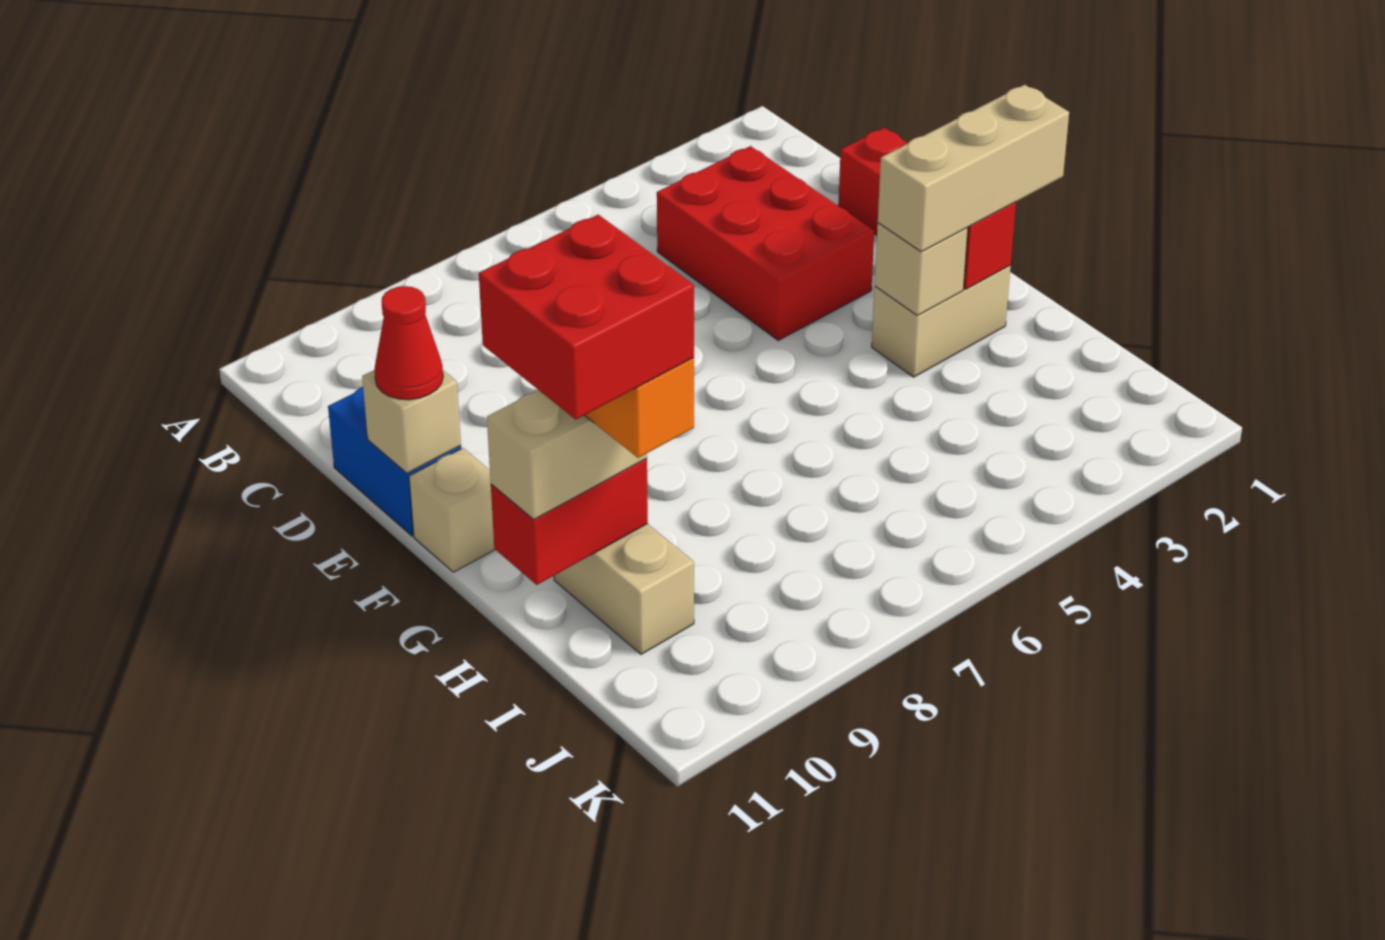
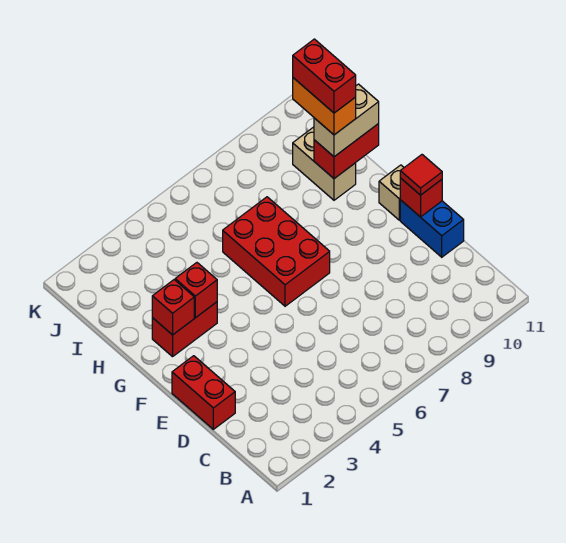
red 2x3 brick [657,146,874,340] -> red 2x3 brick moved to [223,197,330,306]
tan 1x1 brick [362,370,461,473] -> red 1x1 brick [400,178,442,217]
red 1x1 cone [374,286,443,400] -> red 1x1 tile [400,155,442,195]
tan 1x3 brick [878,85,1069,252] -> none
tan 1x2 brick [872,266,1011,377] -> red 1x2 brick [152,302,217,357]
tan 1x1 brick [875,223,968,315] -> red 1x1 brick [175,263,217,318]
red 2x2 brick [479,215,694,419] -> red 1x2 brick [293,39,356,113]

